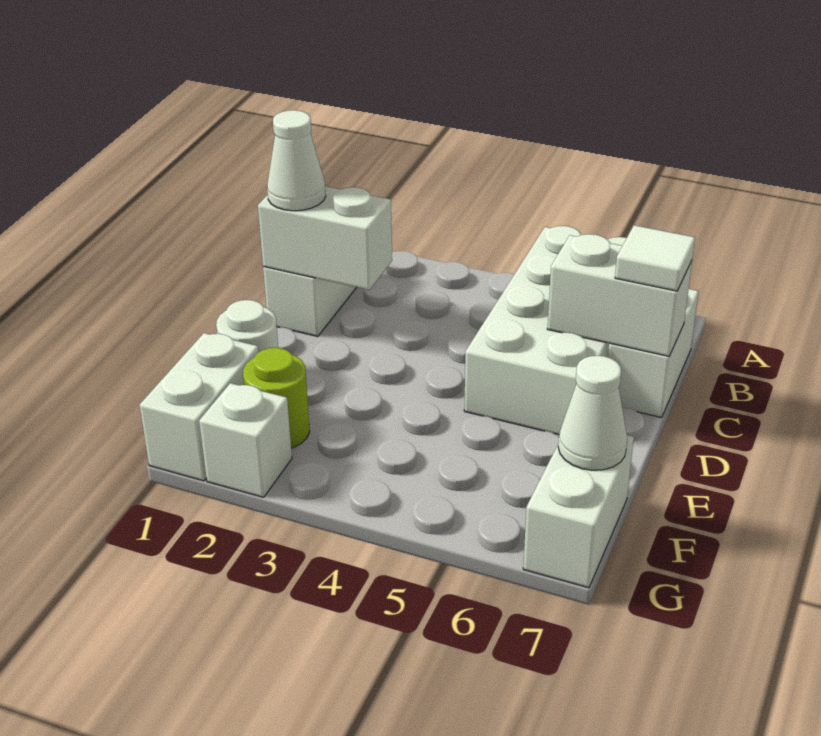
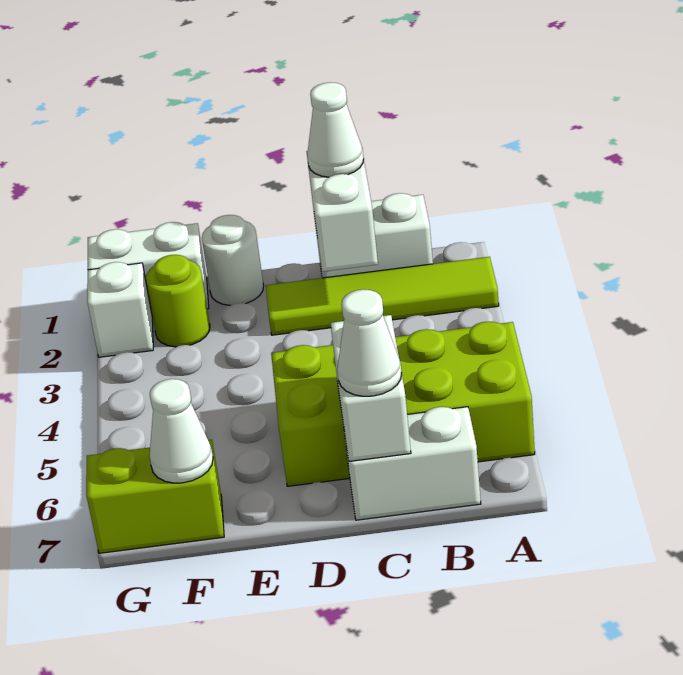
none -> lime 1x4 tile [266,257,499,335]
white 2x4 brick [464,226,627,435] -> lime 2x4 brick [271,321,535,486]
white 1x1 tile [615,225,695,291] -> white 1x1 cone [337,289,402,396]
white 1x2 brick [523,435,634,588] -> lime 1x2 brick [86,440,224,553]

